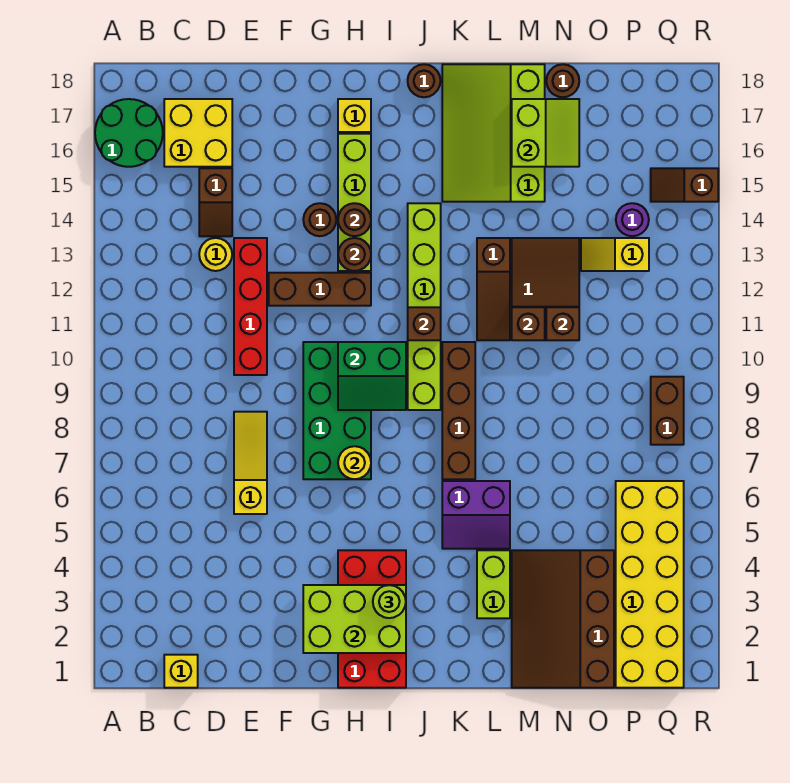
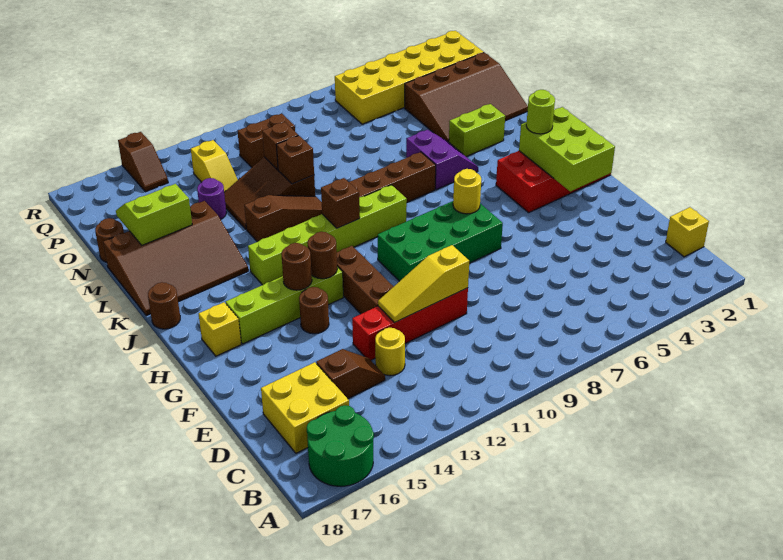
yellow 1x3 slope [234,412,267,514] -> yellow 1x3 slope moved to [378,245,469,322]
green 2x2 slope [338,342,406,410] -> none
lime 3x4 slope [442,64,545,202] -> brown 3x4 slope [103,201,248,316]
purple 1x1 round brick [616,203,649,236] -> purple 1x1 round brick moved to [197,178,226,220]
brown 1x2 brick [651,377,684,445] -> brown 1x2 brick moved to [238,114,295,167]

